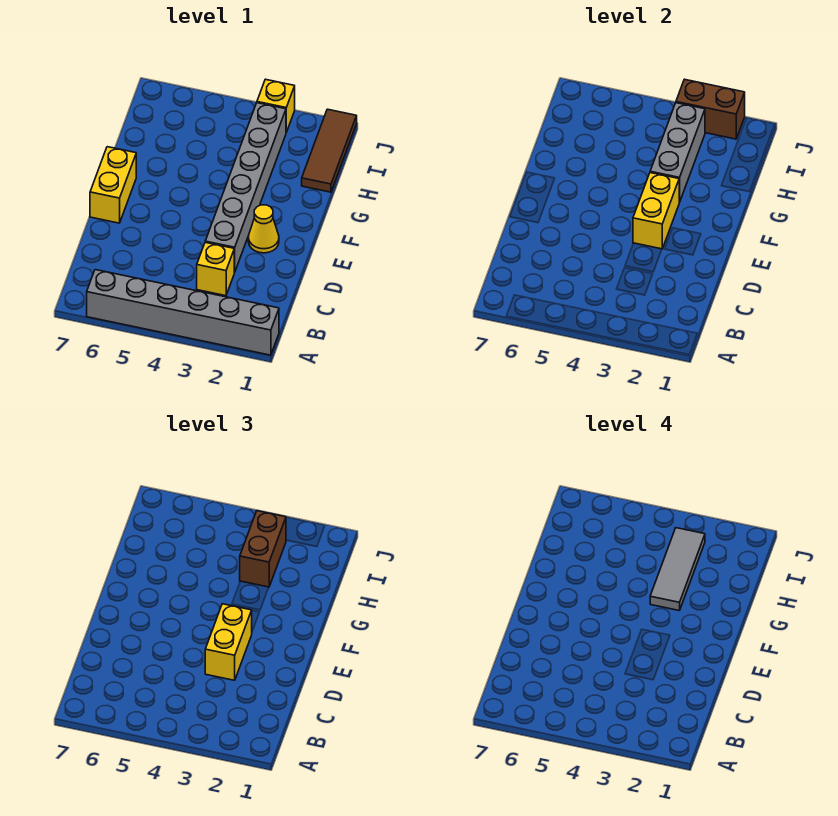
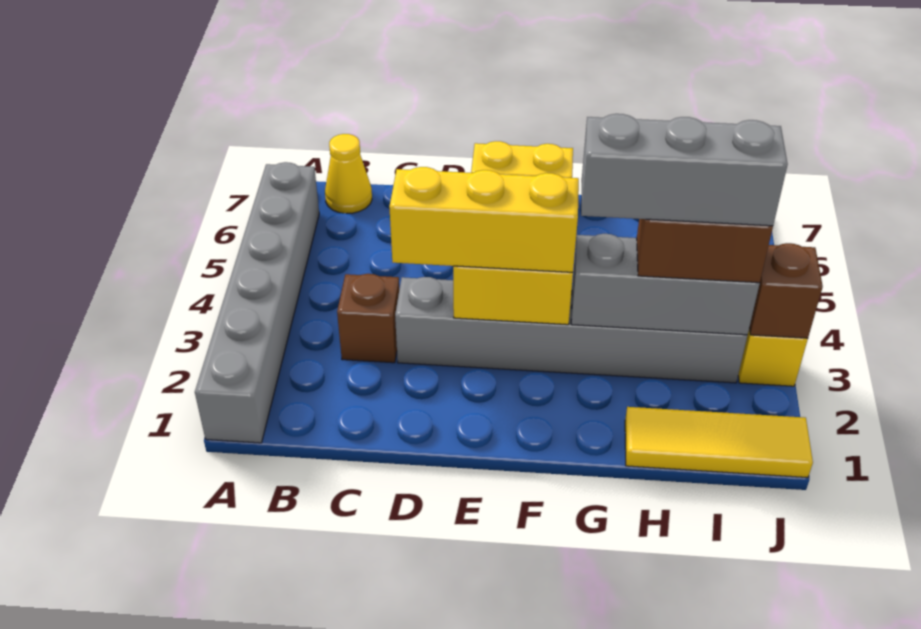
yellow 1x1 brick [197,242,234,296] -> brown 1x1 brick [337,274,399,363]
yellow 1x2 brick [205,604,252,680] -> yellow 1x3 brick [389,167,579,272]
yellow 1x1 cone [248,205,279,253] -> yellow 1x1 cone moved to [325,134,372,214]
grey 1x3 tile [650,528,705,610] -> grey 1x3 brick [581,114,788,226]
brown 1x3 tile [302,109,357,192] -> yellow 1x3 tile [625,407,813,478]
brown 1x2 brick [676,79,745,139] -> brown 1x1 brick [749,243,823,338]

